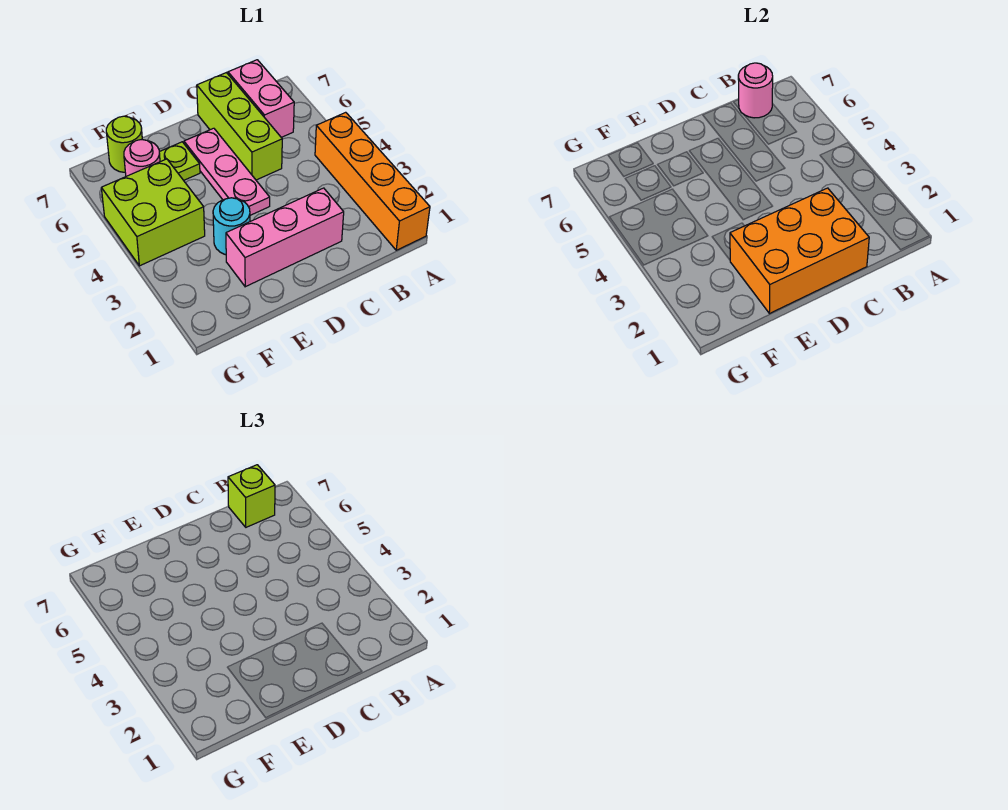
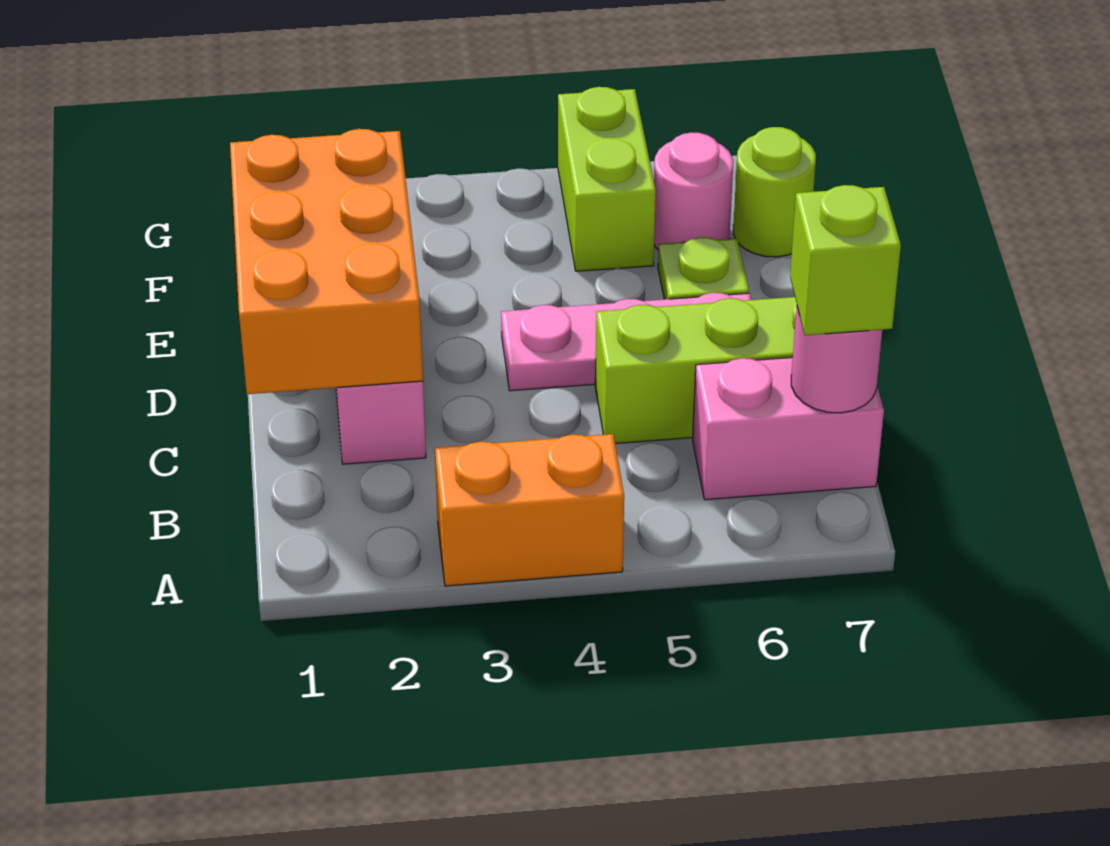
orange 1x4 brick [315,112,430,250] -> orange 1x2 brick [435,434,624,586]
cyan 1x1 round brick [213,198,250,255] -> none
lime 2x2 brick [101,159,205,266] -> lime 1x2 brick [558,87,656,271]

